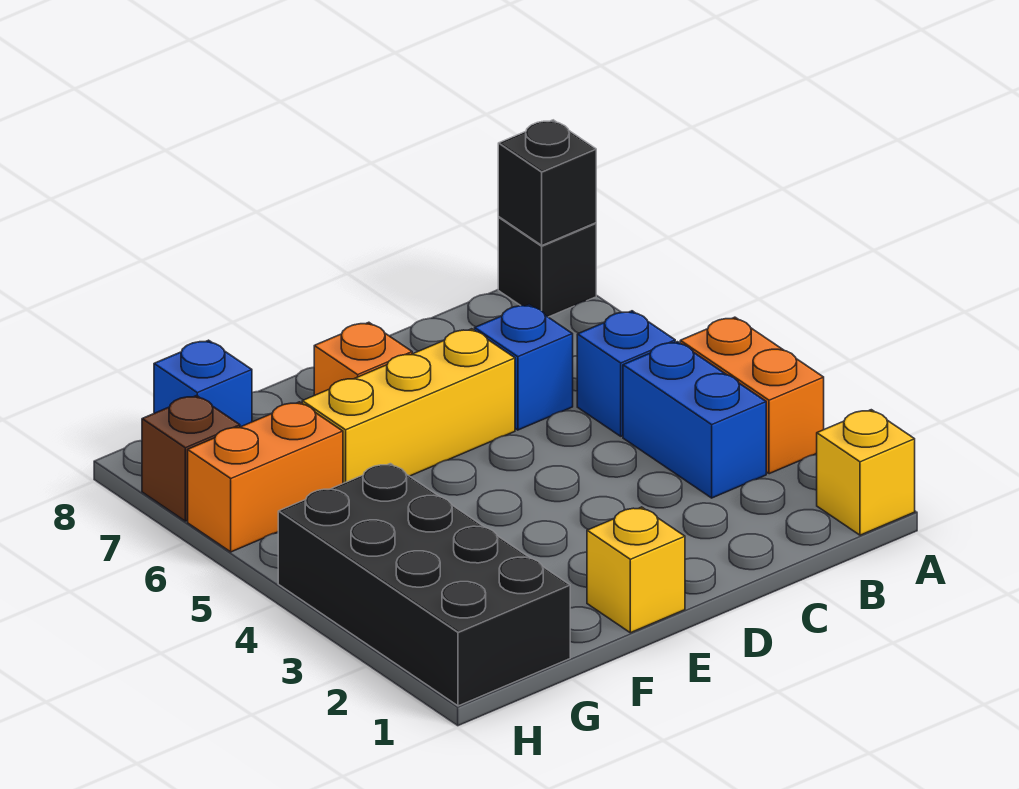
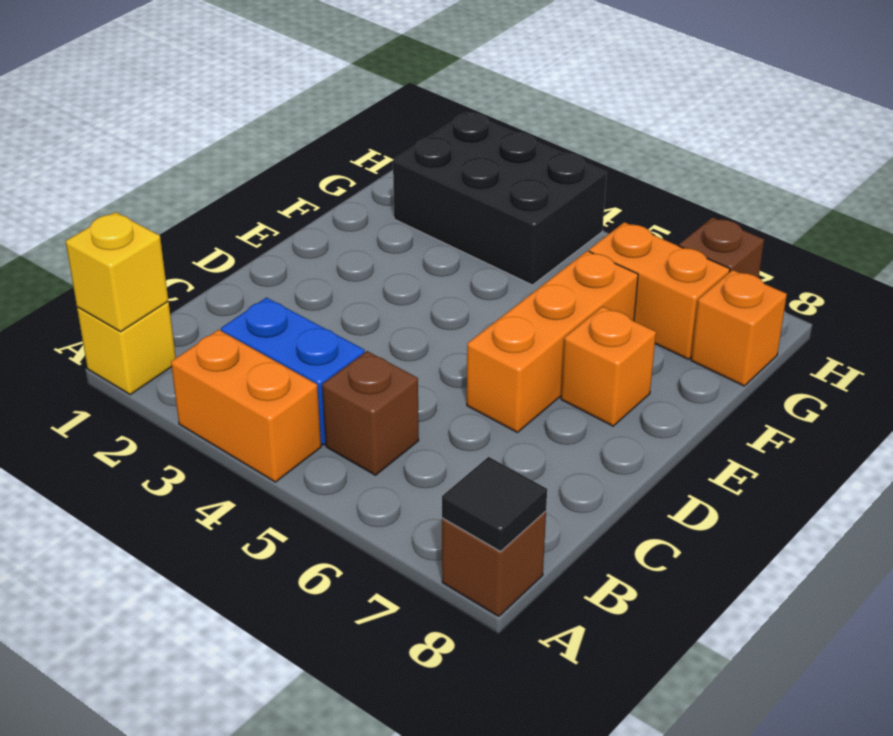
black 1x1 brick [498,217,596,317] -> brown 1x1 brick [442,511,546,616]
black 1x1 brick [498,120,596,245] -> black 1x1 tile [442,457,547,551]
blue 1x1 brick [577,311,675,436] -> brown 1x1 brick [322,351,419,475]
blue 1x1 brick [475,304,573,430] -> none
yellow 1x3 brick [302,329,515,483] -> orange 1x3 brick [467,251,638,433]
yellow 1x1 brick [587,507,685,633] -> yellow 1x1 brick moved to [66,212,168,332]
black 2x4 brick [278,464,570,706] -> black 2x3 brick [393,113,607,285]
orange 1x2 brick [188,402,343,552] -> orange 1x2 brick turned to [589,222,730,359]
blue 1x1 brick [154,340,252,427] -> orange 1x1 brick [691,270,787,386]

